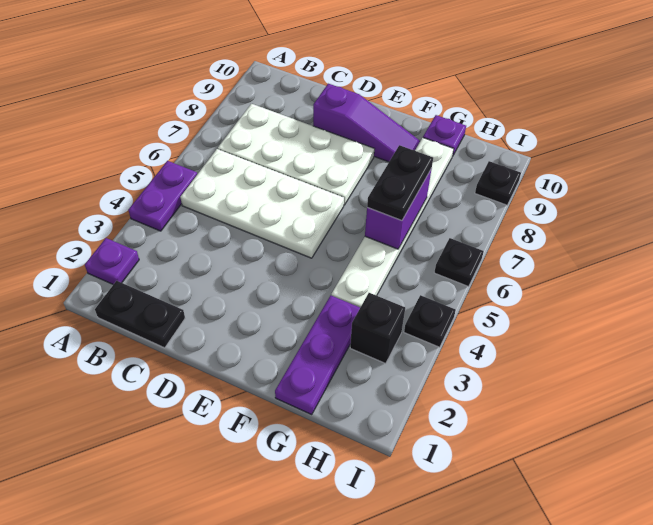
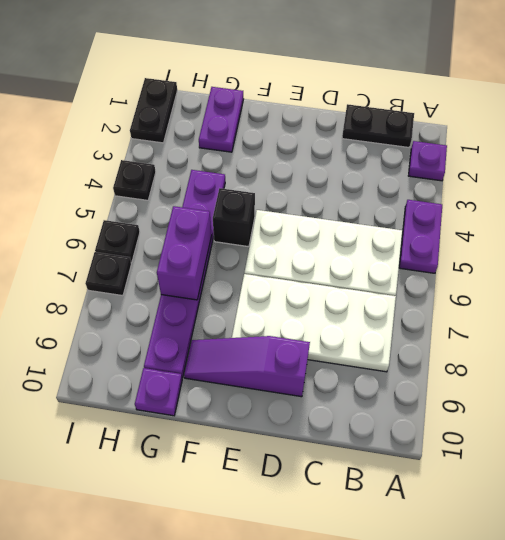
purple 1x3 plate [275,296,360,414] -> purple 1x2 plate [199,87,244,152]
white 1x6 plate [331,138,454,307] -> purple 1x6 plate [144,170,225,378]
black 1x2 plate [367,145,433,221] -> black 1x2 plate moved to [130,78,177,143]
black 1x1 brick [350,293,405,364] -> black 1x1 brick moved to [213,188,255,247]
black 1x1 plate [475,161,521,205] -> black 1x1 plate moved to [85,252,131,296]

